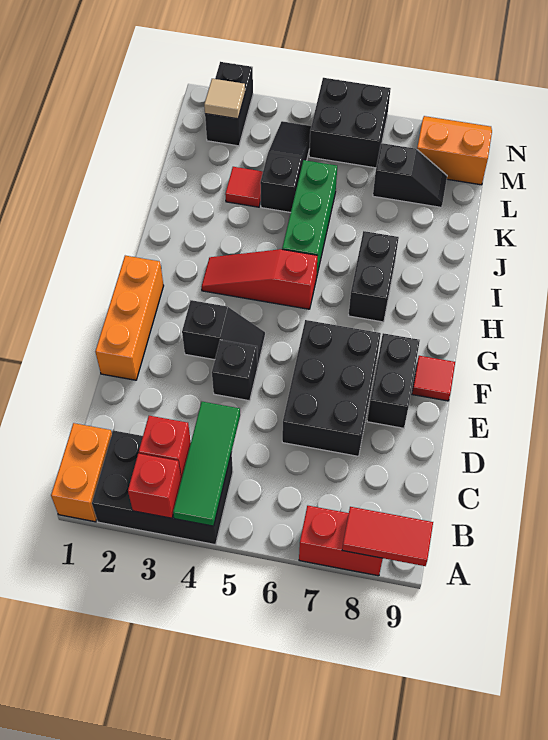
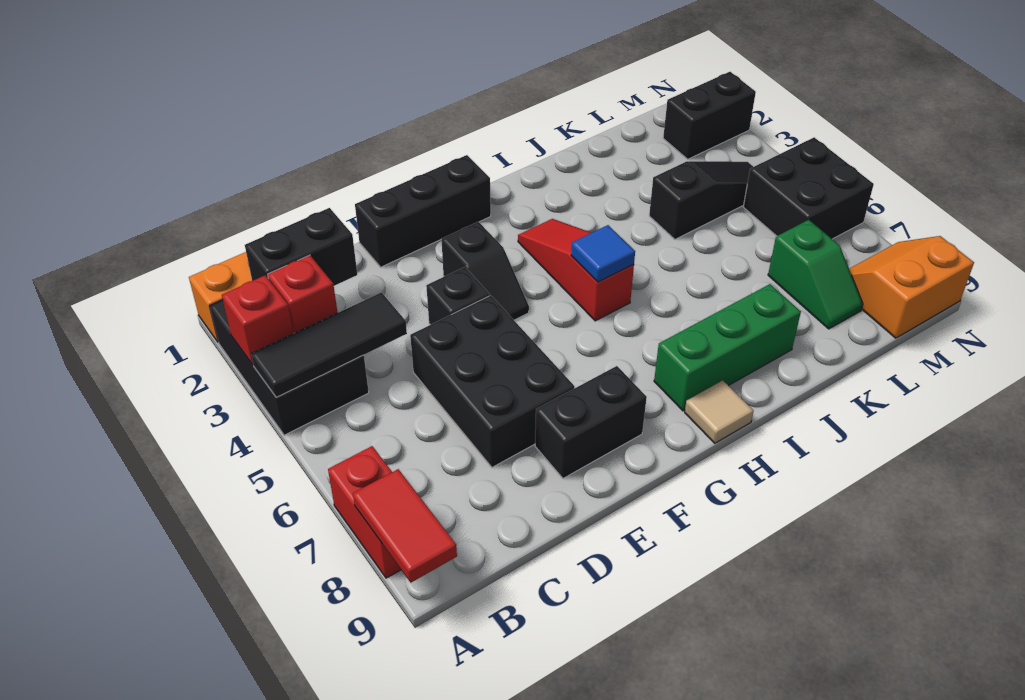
green 1x3 tile [173,402,240,526] -> black 1x3 tile [251,292,407,397]
black 2x3 brick [282,320,381,456] -> black 2x3 brick turned to [410,295,575,467]
orange 1x3 brick [95,256,164,380] -> black 1x3 brick [355,155,491,267]
red 1x1 tile [412,356,455,401] -> none
none -> blue 1x1 tile [571,225,635,282]
black 1x2 brick [349,231,399,322] -> black 1x2 brick moved to [245,208,357,286]
green 1x3 brick [282,160,337,278] -> green 1x3 brick moved to [654,284,801,411]
red 1x1 tile [225,167,263,207] -> none
black 1x2 slope [373,143,447,207] -> green 1x2 slope [768,220,863,329]
tan 1x1 tile [204,79,245,119] -> tan 1x1 tile moved to [685,380,753,443]
orange 2x2 slope [417,116,492,185] -> orange 2x2 slope turned to [849,236,974,338]

